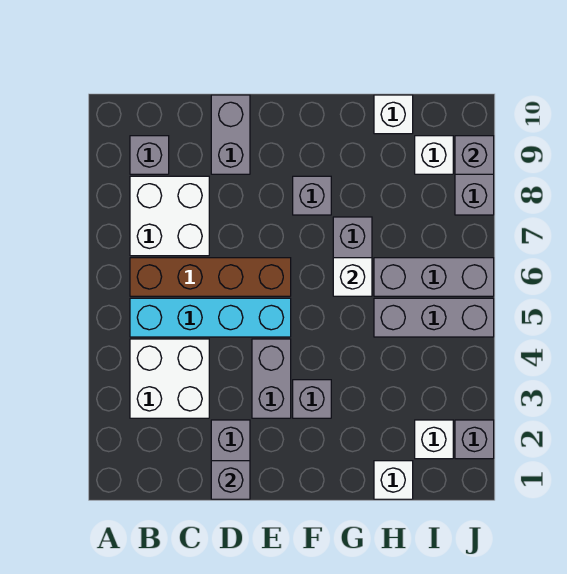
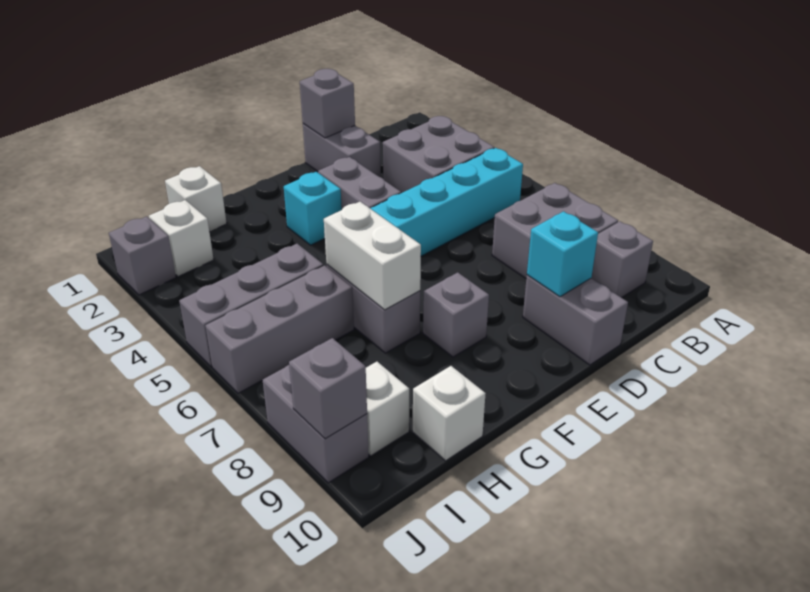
white 2x2 brick [130,339,209,418] -> grey 2x2 brick [383,116,494,193]
brown 1x4 brick [130,258,291,296] -> none
white 2x2 brick [130,176,209,256] -> grey 2x2 brick [492,183,618,278]
none -> cyan 1x1 brick [527,211,598,297]
grey 1x1 brick [293,380,331,418] -> cyan 1x1 brick [284,172,342,245]
white 1x1 brick [333,258,372,296] -> white 1x2 brick [324,202,421,310]

